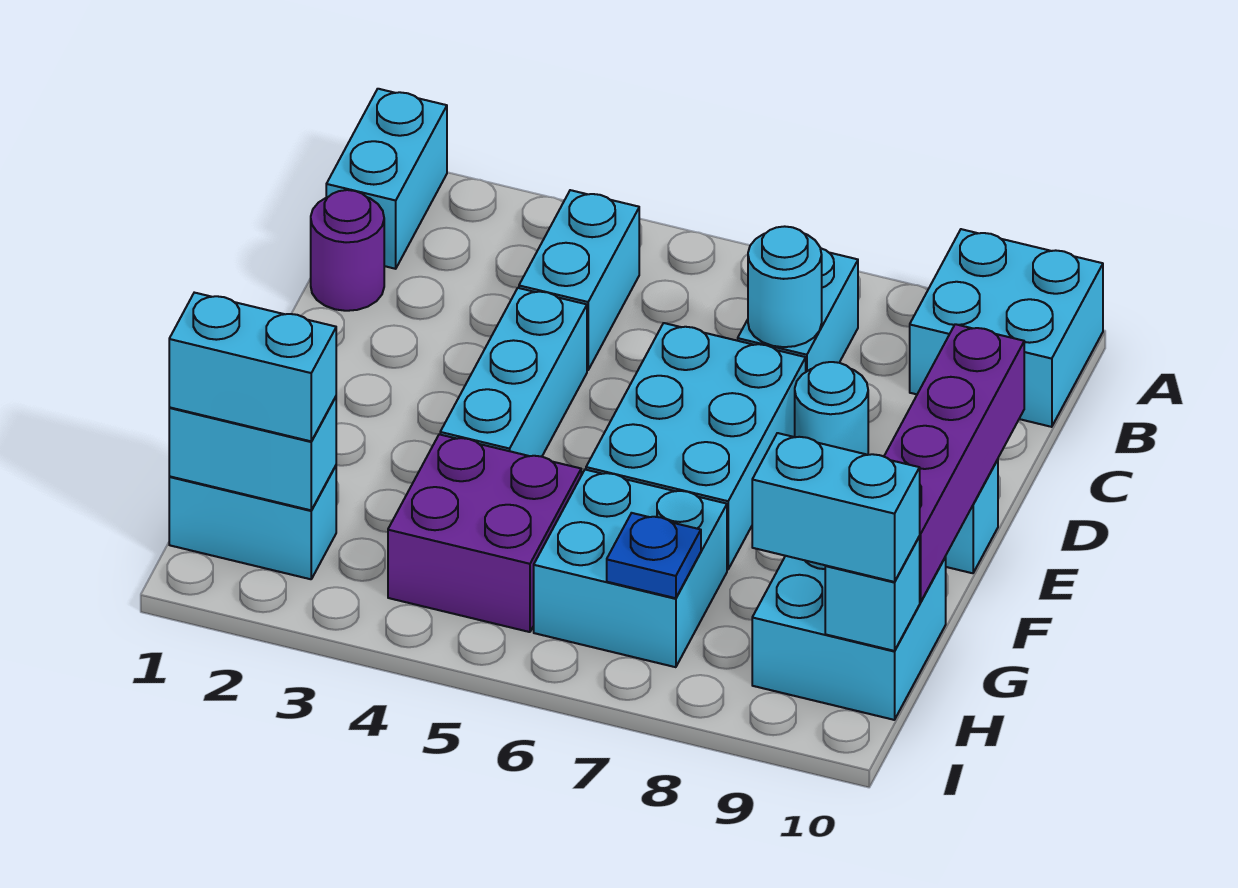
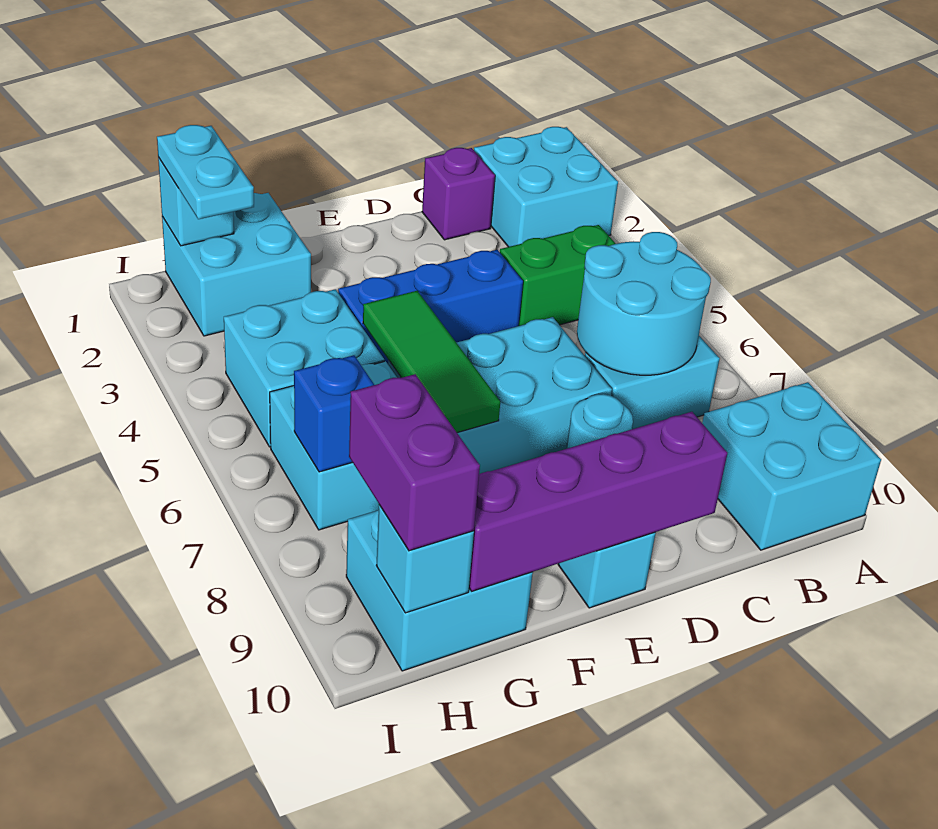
cyan 1x2 brick [326,89,447,269] -> cyan 2x2 brick [474,127,618,247]
cyan 1x2 brick [519,190,639,370] -> green 1x2 brick [500,225,616,326]
purple 1x1 round brick [311,190,384,311] -> purple 1x1 brick [422,148,495,240]
cyan 1x1 round brick [748,226,822,347] -> cyan 2x2 round brick [577,232,711,375]
cyan 1x3 brick [440,288,587,457] -> blue 1x3 brick [338,250,523,364]
none -> green 1x3 tile [363,291,500,433]
purple 2x2 brick [388,434,581,632] -> cyan 2x2 brick [224,289,384,447]
cyan 1x2 brick [169,466,336,579] -> cyan 2x2 brick [162,193,311,336]
cyan 1x2 brick [169,397,336,510] -> cyan 1x1 brick [158,157,234,246]
cyan 1x2 brick [169,293,336,441] -> cyan 1x2 plate [157,125,254,219]
blue 1x1 plate [607,513,701,598] -> blue 1x1 brick [294,355,374,472]
cyan 1x2 brick [752,433,920,582] -> purple 1x2 brick [349,374,480,551]

